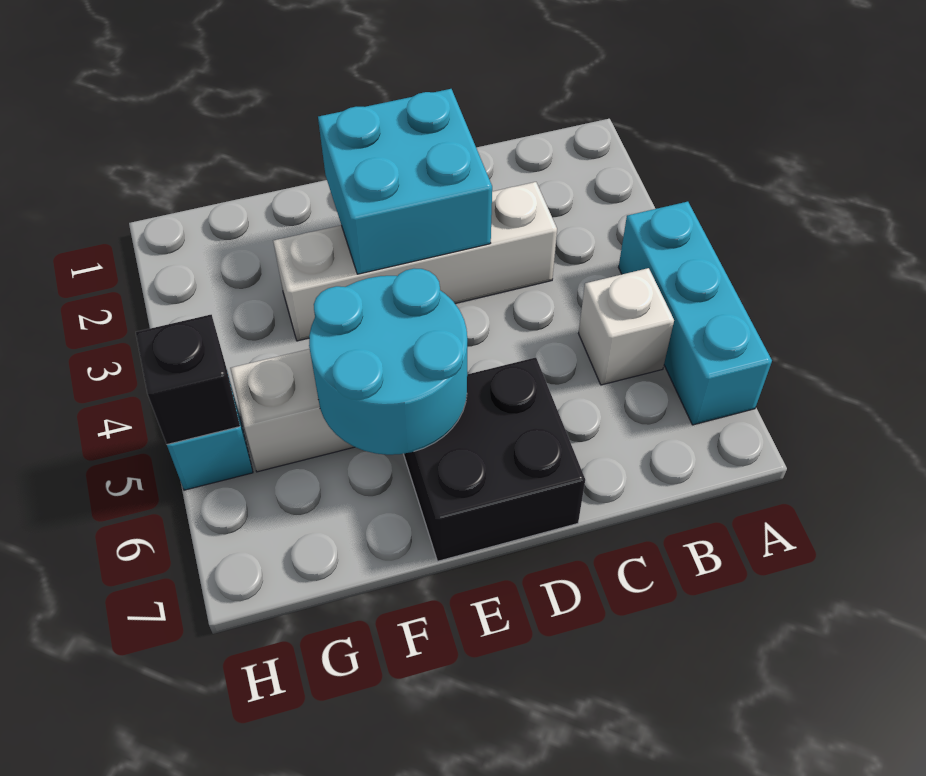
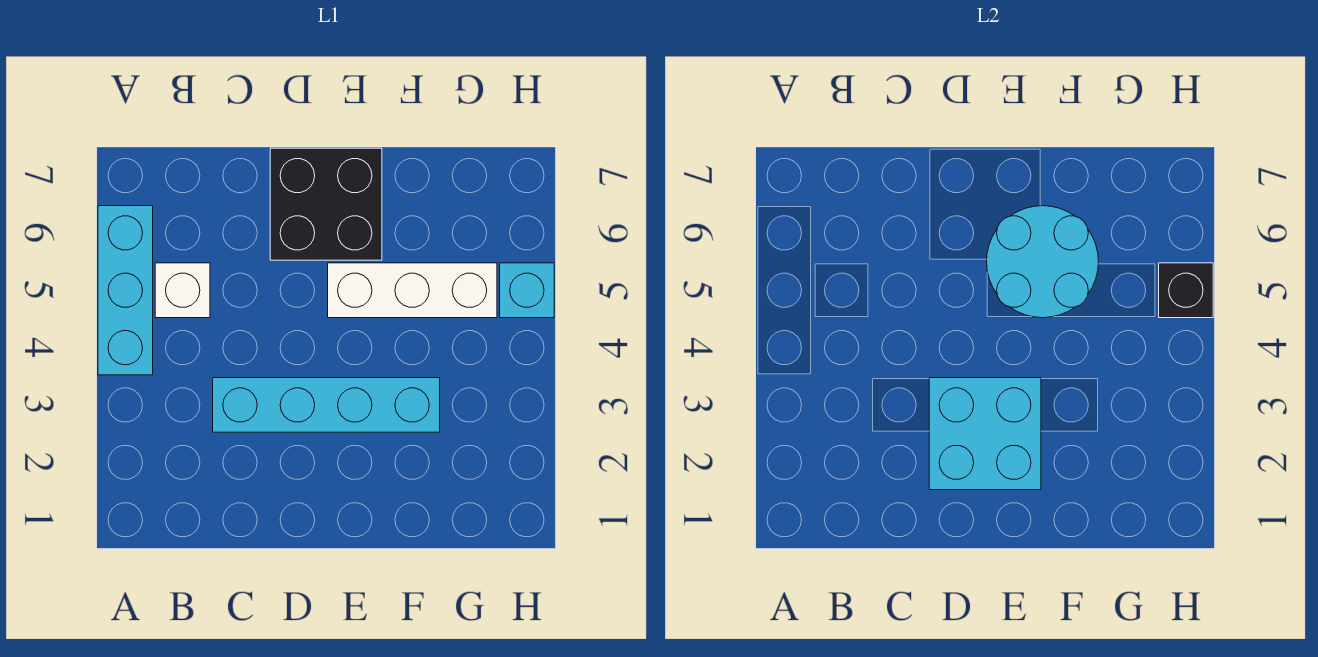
white 1x4 brick [273,182,557,341] -> cyan 1x4 brick [213,378,440,432]

